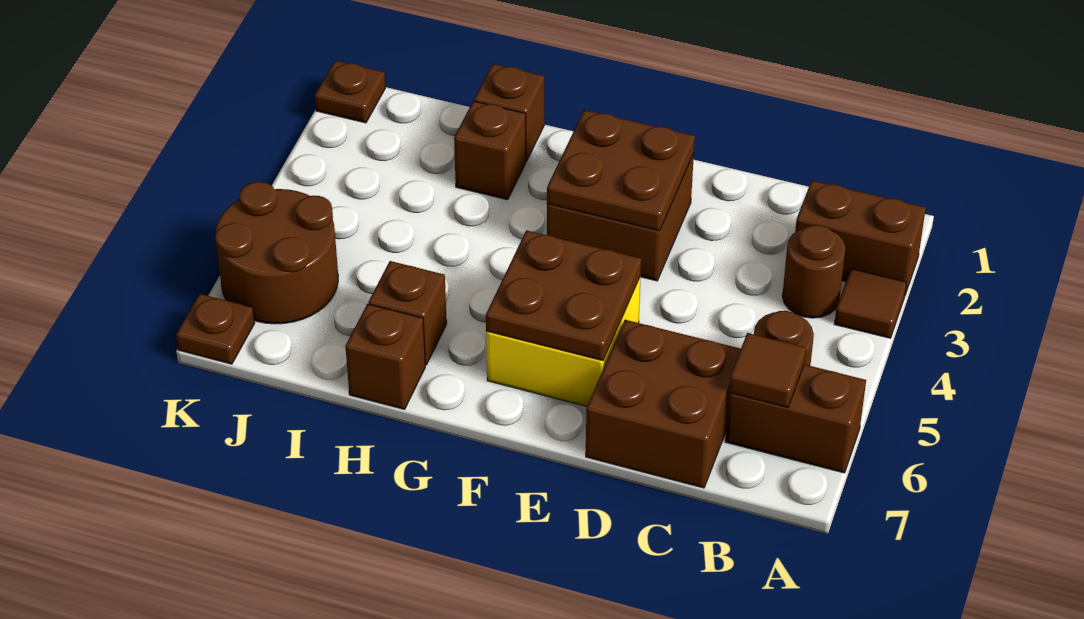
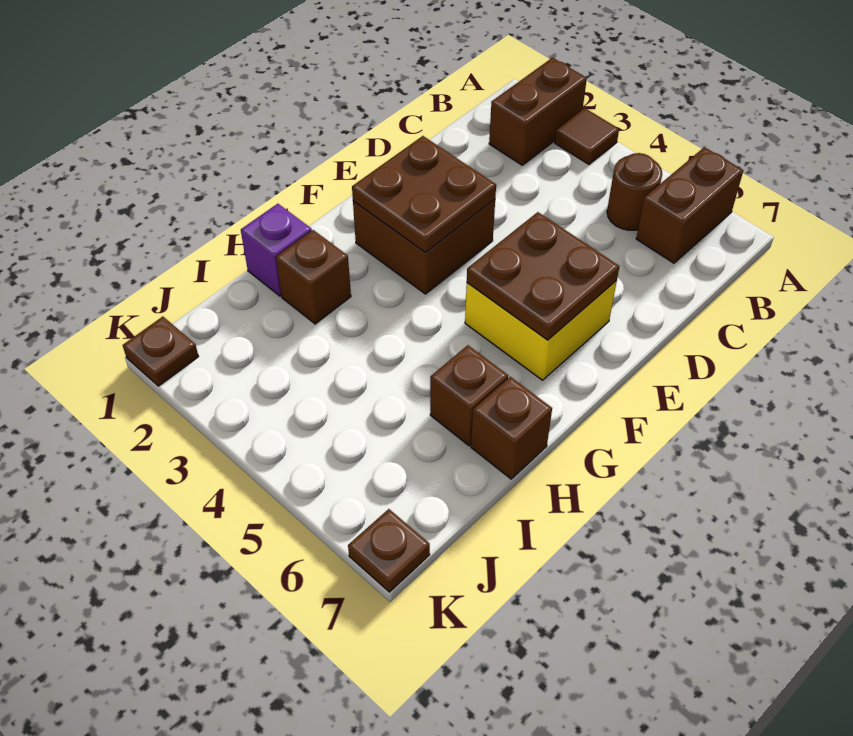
brown 1x1 round brick [782,225,846,318] -> none
brown 1x1 tile [729,333,806,408] -> none
brown 2x2 brick [586,320,741,488] -> none
brown 1x1 brick [474,64,544,161] -> purple 1x1 brick [241,204,312,296]
brown 2x2 round brick [215,182,338,324] -> none

